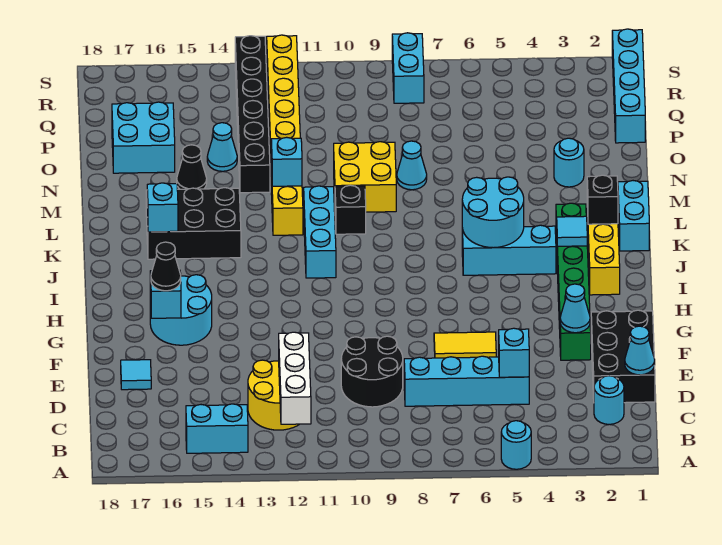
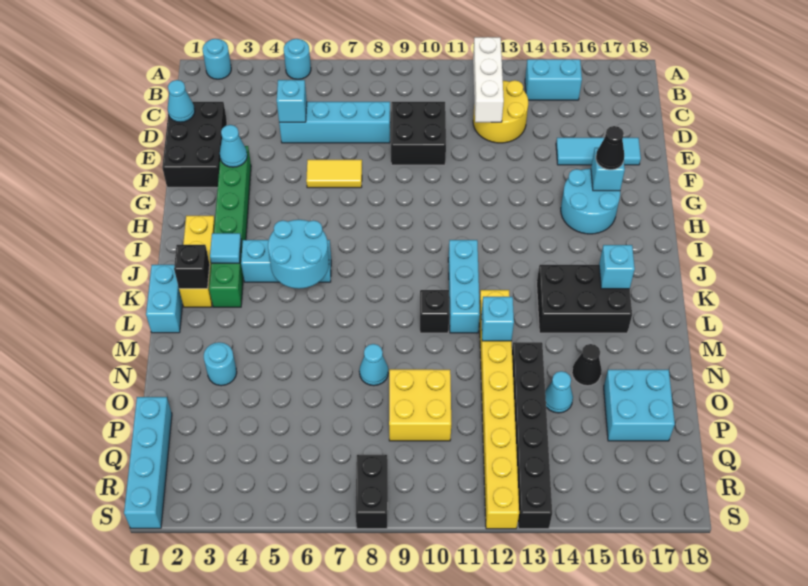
cyan 1x1 round brick [594,376,624,424] -> cyan 1x1 round brick moved to [202,39,231,79]
black 2x2 round brick [341,336,403,407] -> black 2x2 brick [391,102,446,165]
cyan 1x1 tile [121,360,151,390] -> cyan 1x3 tile [556,138,641,165]
yellow 2x2 brick [334,142,396,212] -> yellow 2x2 brick moved to [389,369,451,441]
cyan 1x2 brick [392,33,424,103] -> black 1x2 brick [356,454,388,529]

